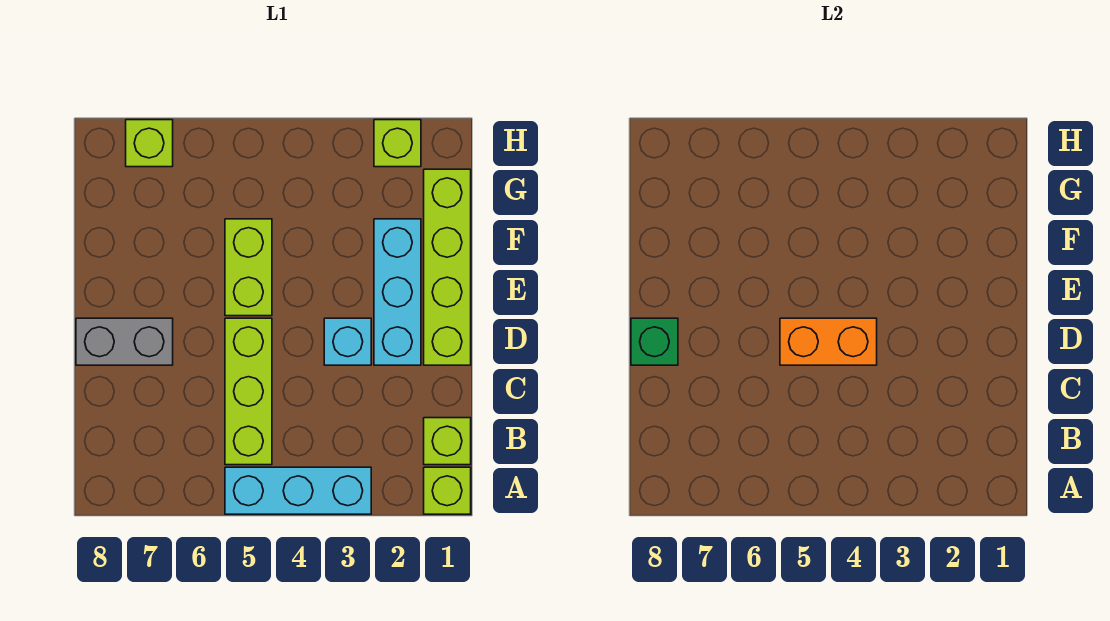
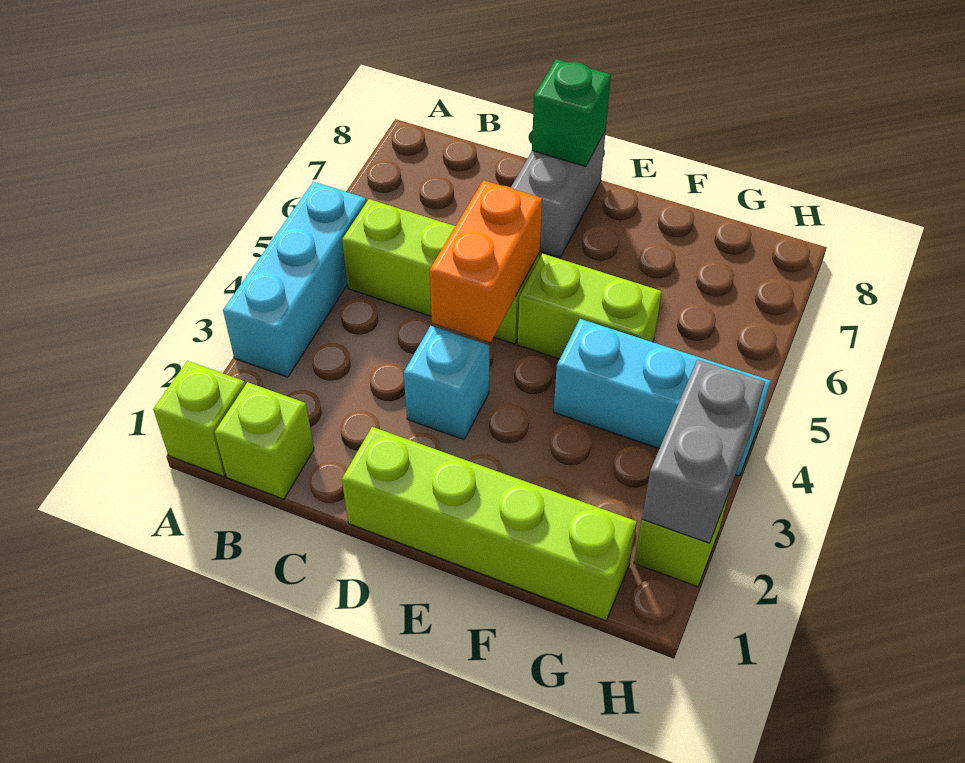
cyan 1x3 brick [374,219,421,365] -> cyan 1x3 brick moved to [554,319,771,476]
none -> grey 1x2 brick [642,359,765,543]
lime 1x1 brick [126,120,173,167] -> none

